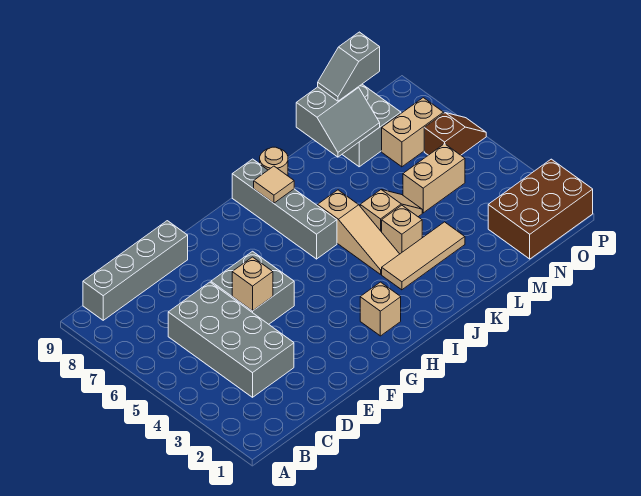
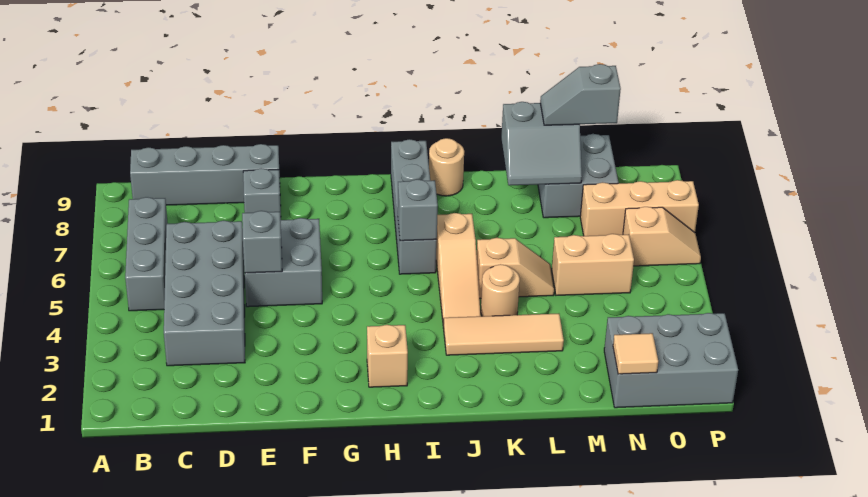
none -> grey 1x3 brick [125,197,168,311]
tan 1x1 brick [232,257,273,311] -> grey 1x1 brick [242,211,282,273]
none -> grey 1x1 brick [243,168,281,220]
none -> grey 1x1 brick [398,179,438,241]
tan 1x1 tile [254,166,294,203] -> tan 1x1 tile moved to [613,333,658,374]
tan 1x1 brick [382,205,422,254] -> tan 1x1 round brick [481,264,520,316]
brown 2x3 brick [488,159,593,259] -> grey 2x3 brick [604,313,738,408]
tan 1x2 brick [382,98,444,167] -> tan 1x3 brick [580,180,699,236]
brown 1x2 slope [424,113,486,155] -> tan 1x2 slope [623,207,701,266]

